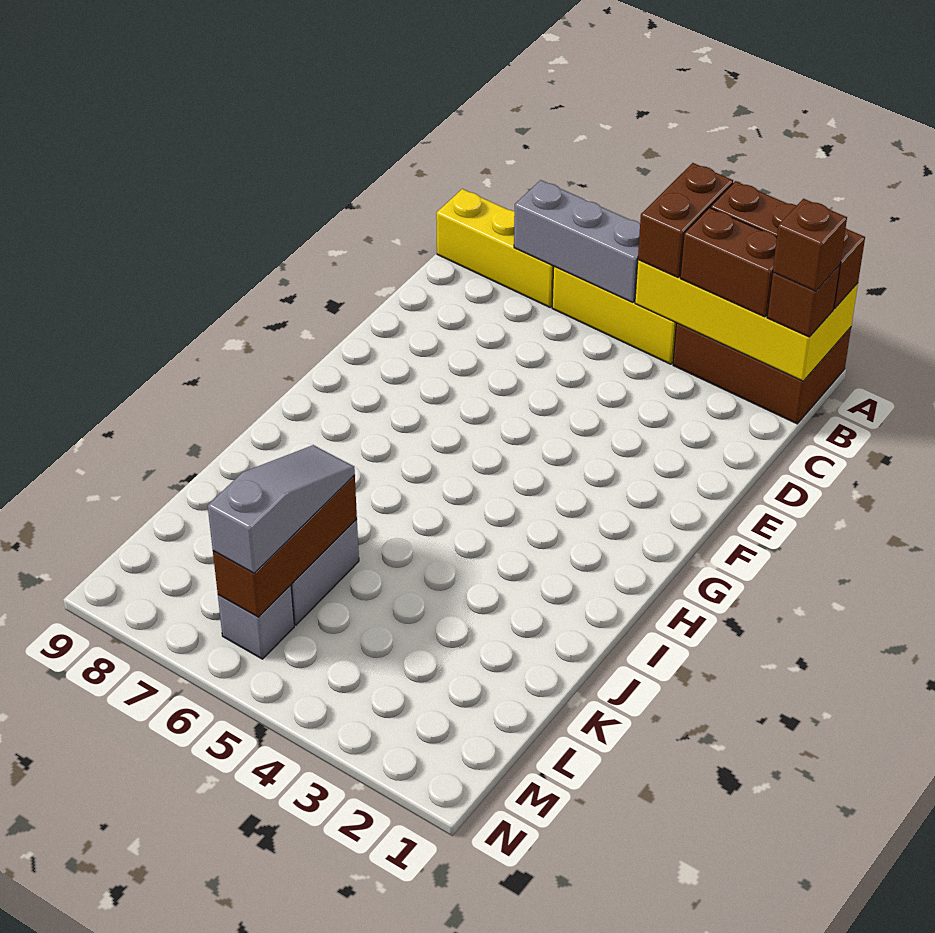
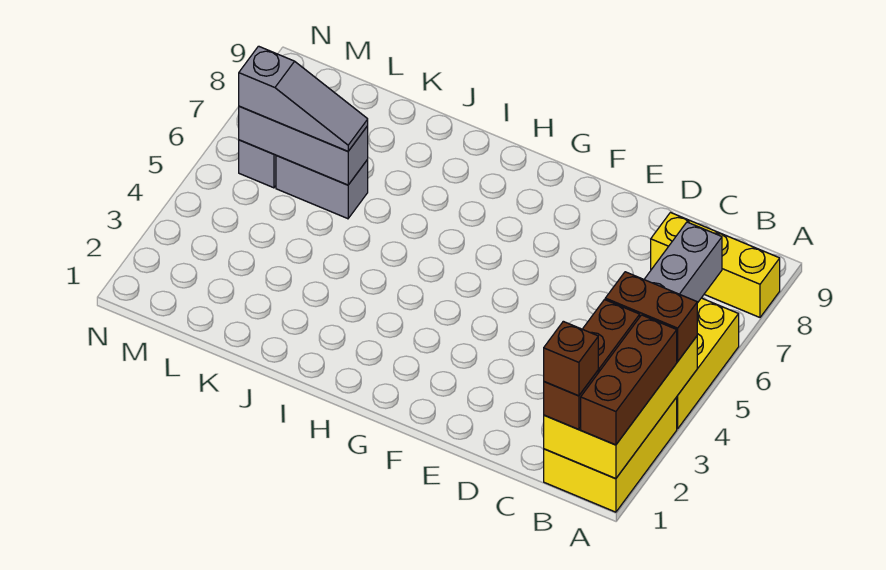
brown 2x3 brick [673,323,851,424] -> yellow 2x3 brick [544,397,677,512]
yellow 1x3 brick [436,189,554,307] -> yellow 1x3 brick turned to [651,213,780,317]
brown 1x3 brick [213,475,357,617] -> grey 1x3 brick [239,106,368,185]

